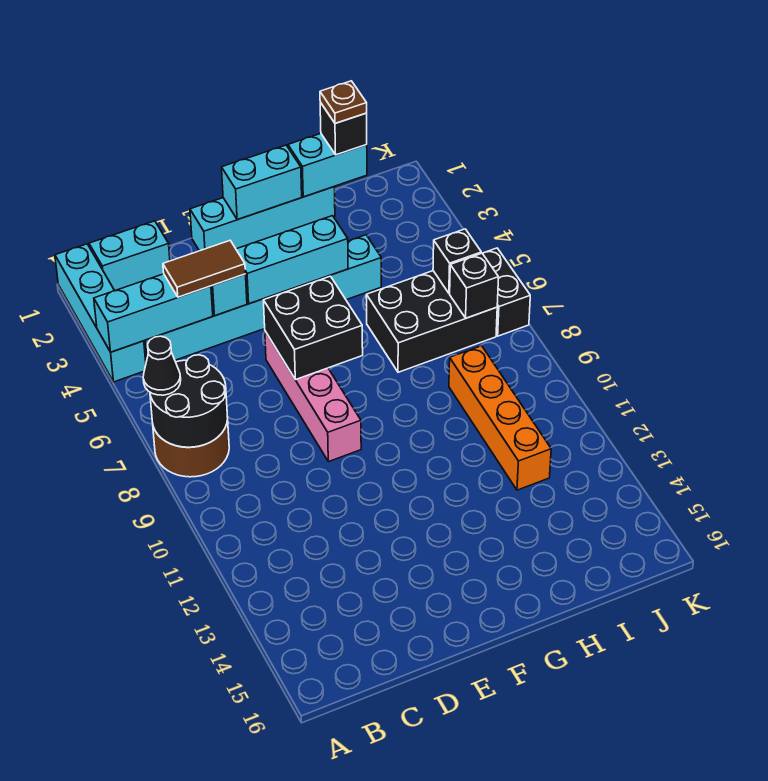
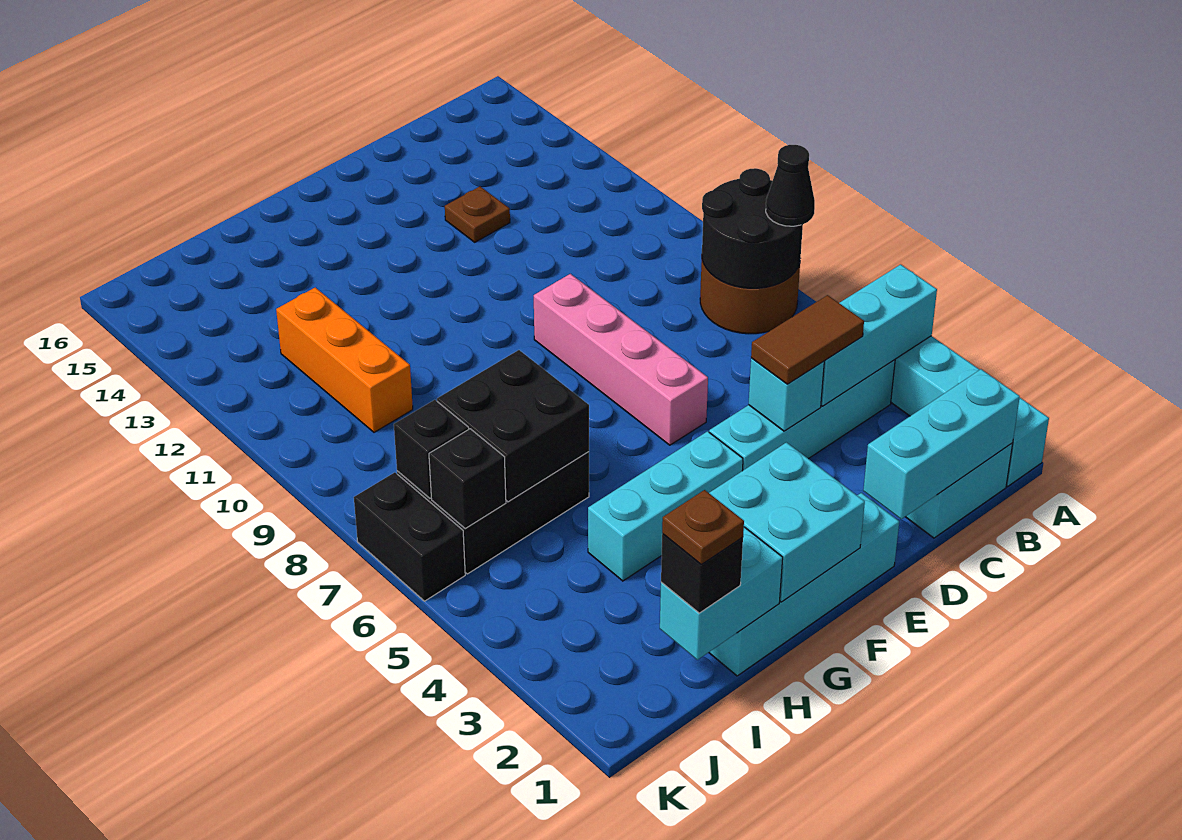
none -> brown 1x1 plate [445,187,510,242]
cyan 1x3 brick [236,216,348,304] -> cyan 1x3 brick moved to [863,369,1020,519]
black 2x2 brick [264,276,363,380] -> black 2x2 brick moved to [437,350,589,502]
cyan 1x2 brick [222,145,302,220] -> cyan 2x2 brick [709,442,865,602]
orange 1x4 brick [449,346,551,490] -> orange 1x3 brick [276,287,413,432]

